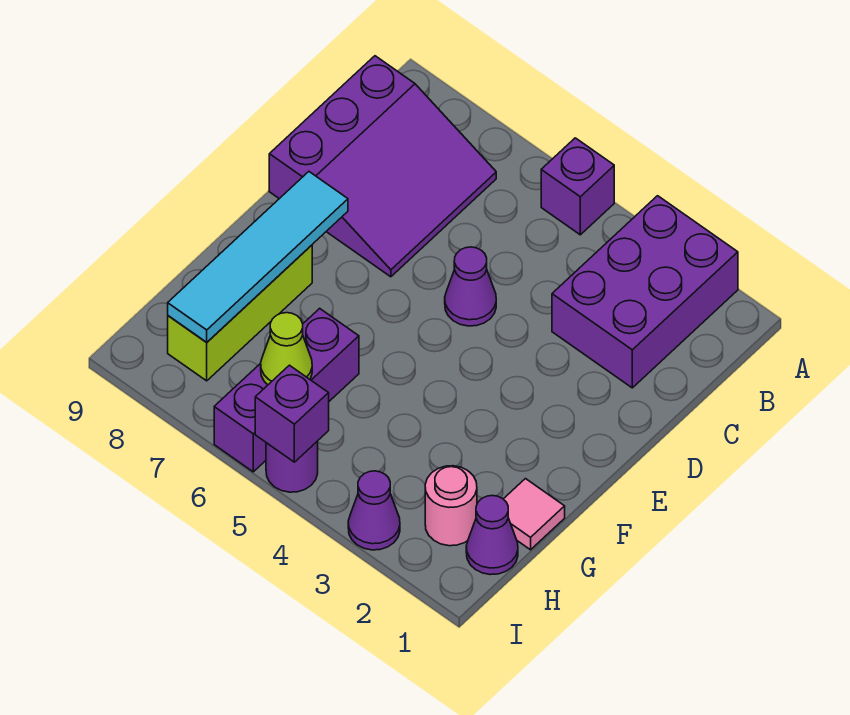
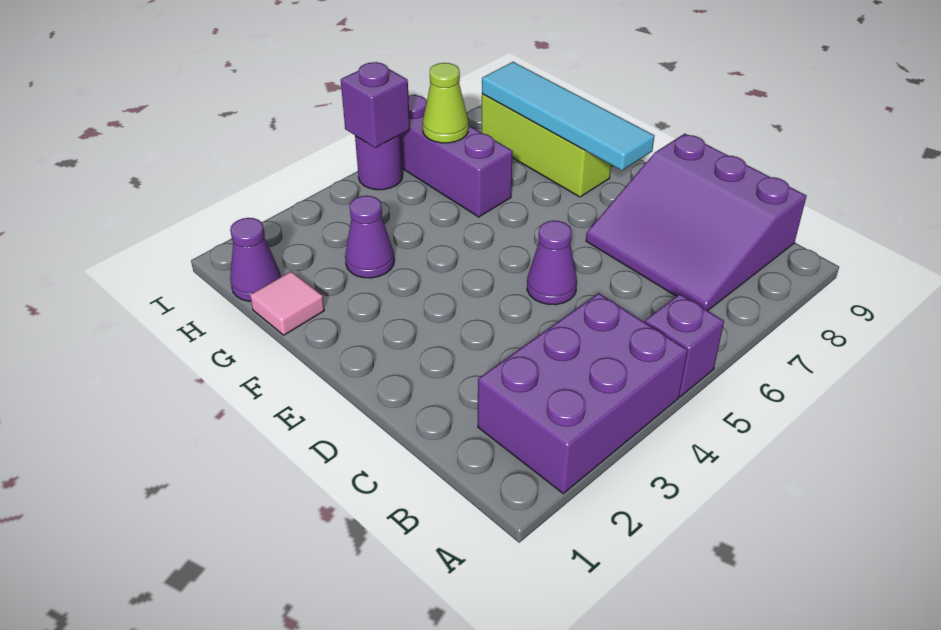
purple 2x3 brick [552,196,738,388] -> purple 2x3 brick turned to [478,293,688,493]
pink 1x1 round brick [425,466,477,546] -> none
purple 1x1 cone [348,471,400,550] -> purple 1x1 cone moved to [345,196,394,278]

